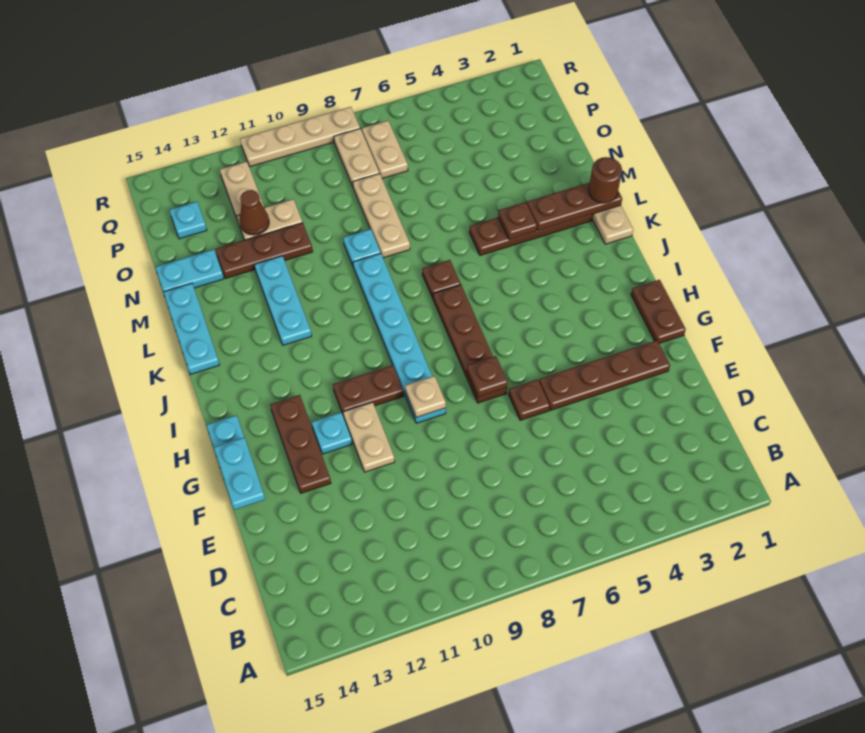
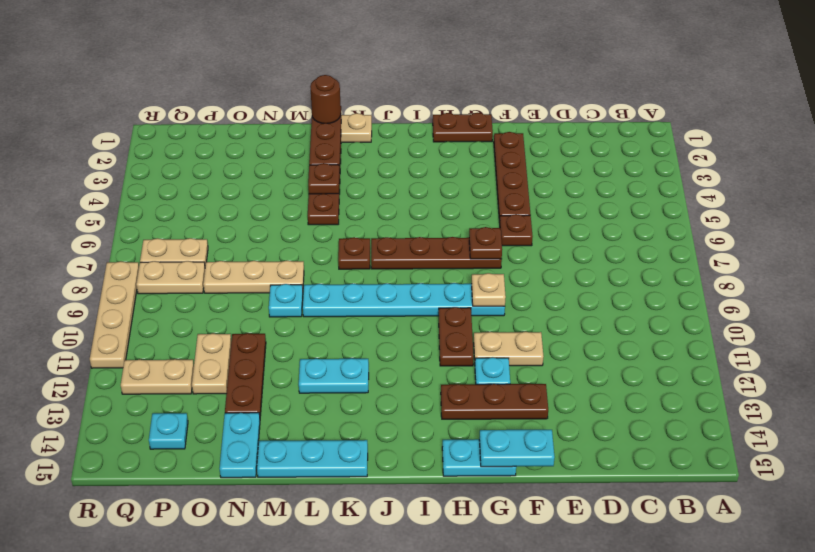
cyan 1x3 plate [254,256,312,345] -> cyan 1x2 plate [299,358,369,393]
brown 1x1 cone [239,190,269,235] -> none

